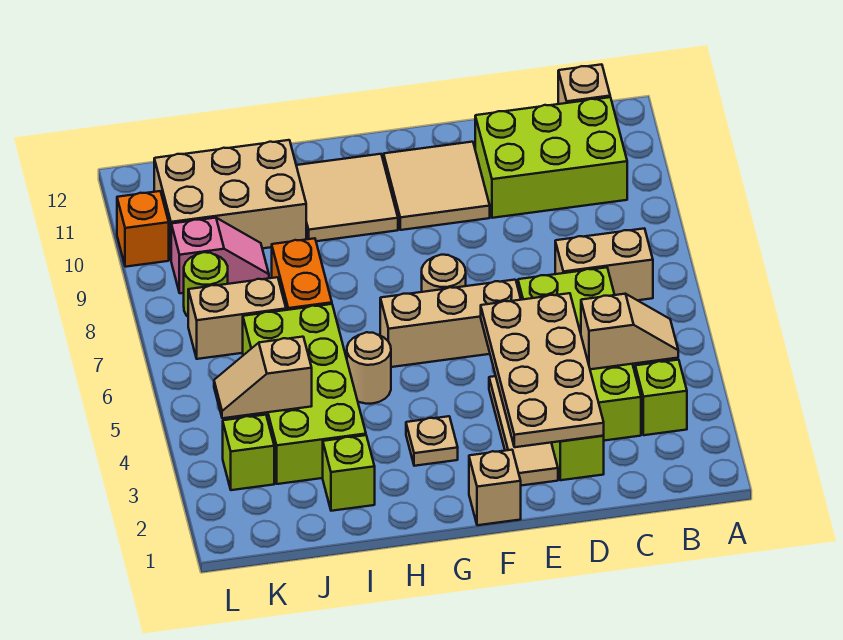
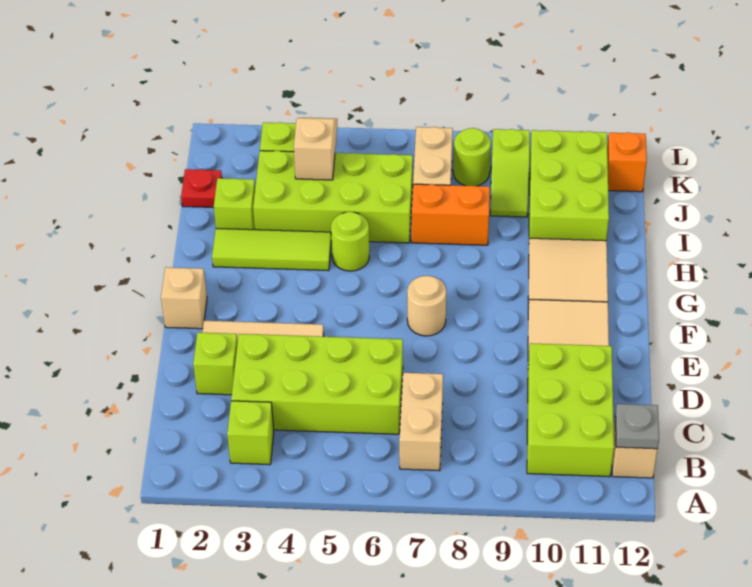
tan 1x2 slope [581,294,678,369] -> none
none -> grey 1x1 plate [615,404,659,449]
tan 2x4 plate [481,293,604,447] -> none
tan 1x3 brick [380,280,521,367] -> none
tan 1x1 plate [406,416,458,466] -> none
none -> lime 1x3 tile [212,229,331,271]
tan 1x1 round brick [347,332,391,404] -> lime 1x1 round brick [331,212,369,271]
tan 2x3 brick [154,140,306,259] -> lime 2x3 brick [529,130,609,241]
none -> red 1x1 plate [181,169,222,207]
pink 1x2 slope [171,218,269,293] -> lime 1x2 slope [490,129,530,217]
orange 1x1 brick [117,191,169,267] -> orange 1x1 brick moved to [607,133,647,192]

